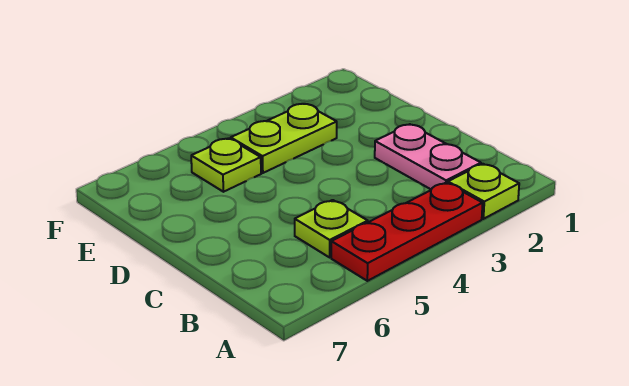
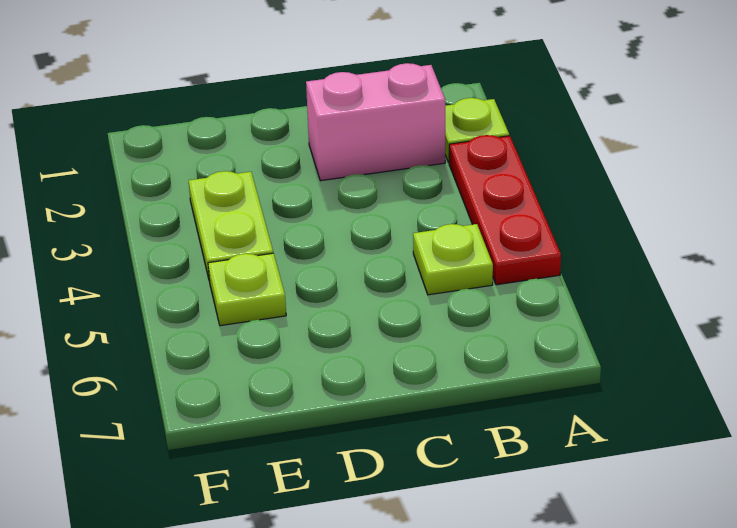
pink 1x2 plate [375,124,481,189] -> pink 1x2 brick [306,63,445,181]

